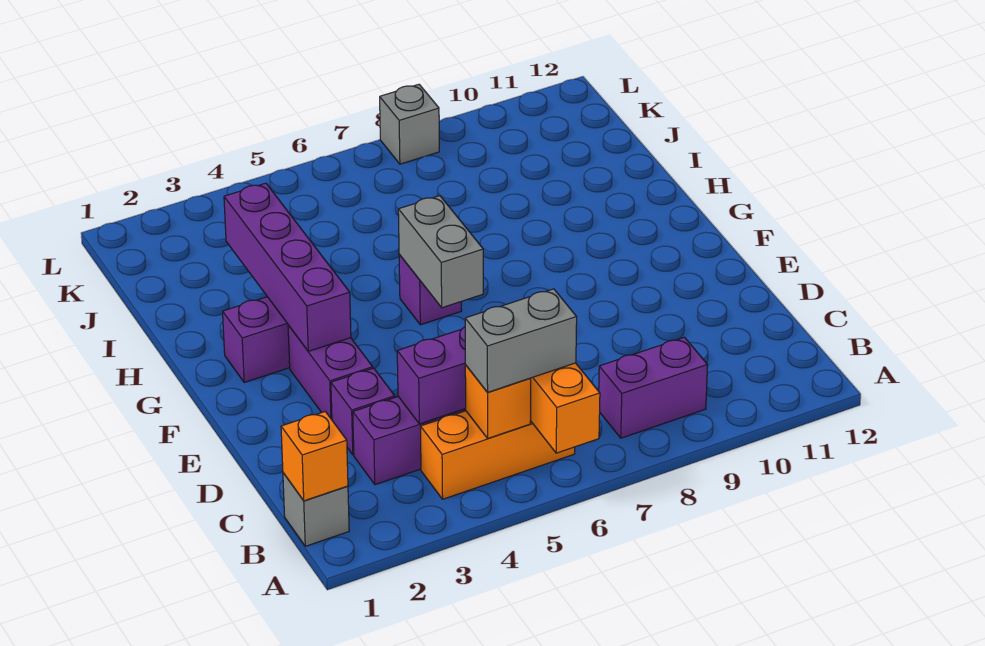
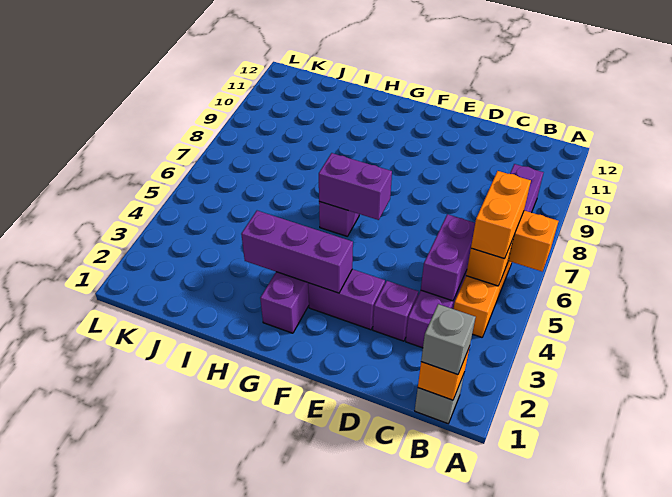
grey 1x2 brick [465,289,577,392] -> orange 1x2 brick [471,171,531,259]
purple 1x4 brick [224,183,351,351] -> purple 1x3 brick [241,211,353,293]
grey 1x2 brick [398,196,483,308] -> purple 1x2 brick [319,153,392,220]
grey 1x1 brick [380,84,439,164] -> grey 1x1 brick moved to [421,304,476,375]

